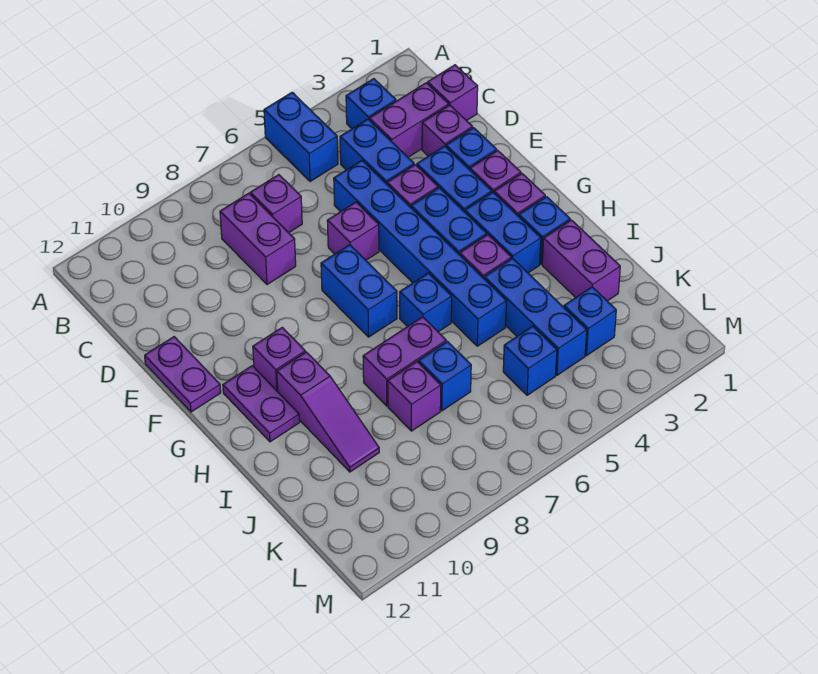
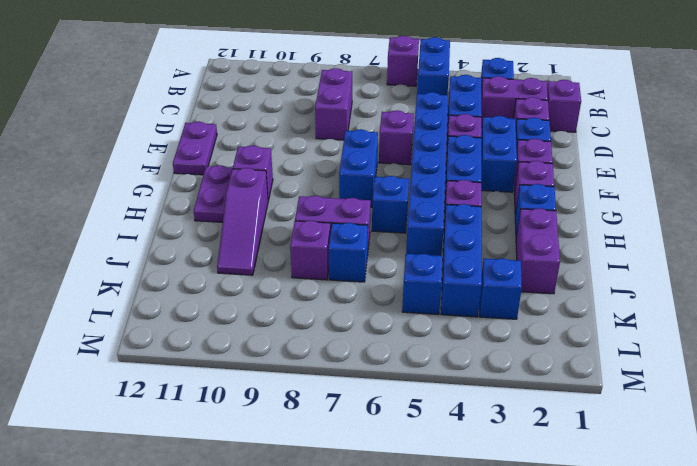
purple 1x1 brick [250,175,302,233] -> purple 1x1 brick moved to [387,36,419,86]
blue 1x2 brick [465,192,541,273] -> none

